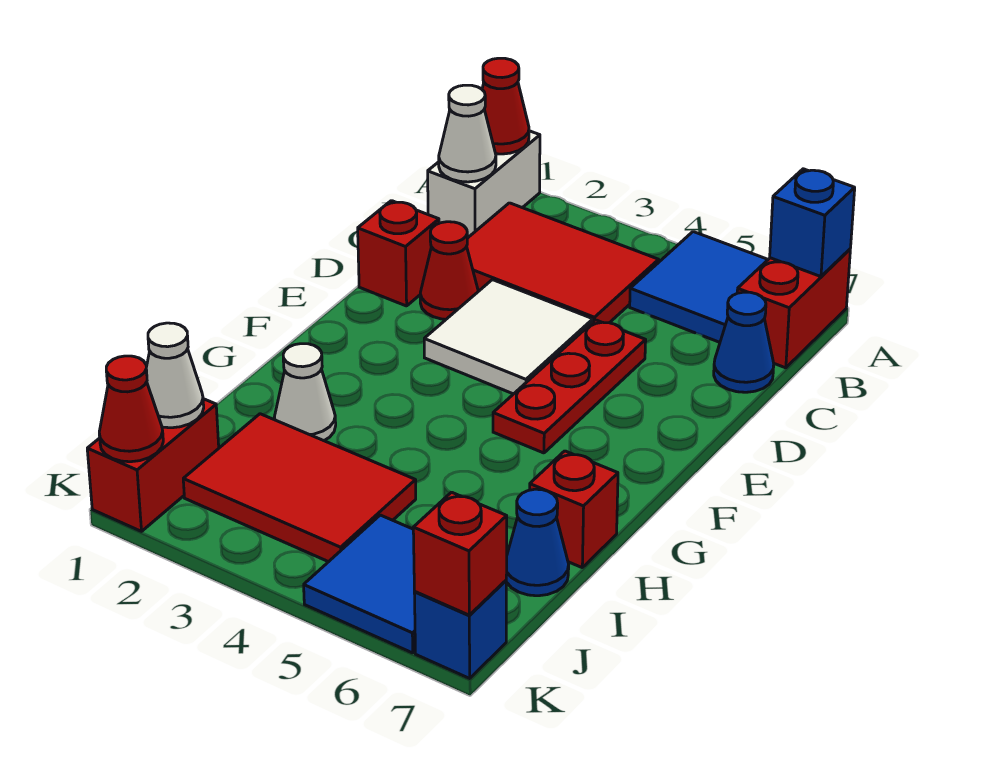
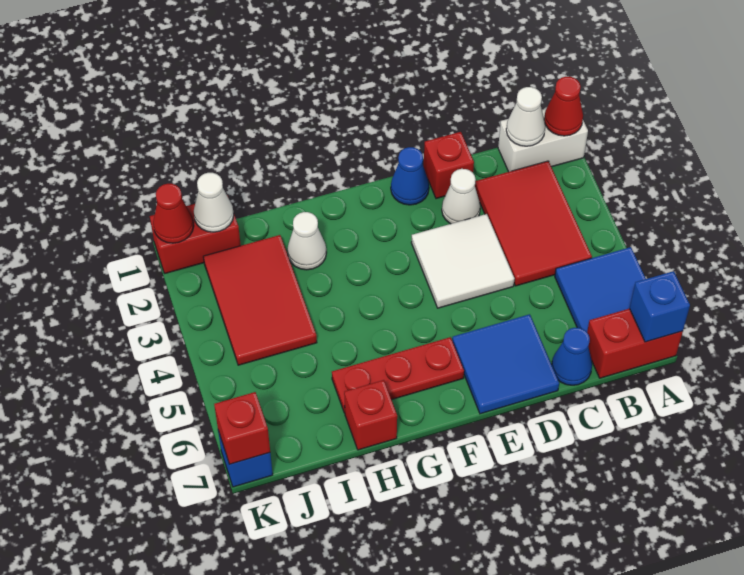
red 1x1 cone [420,222,478,319] -> white 1x1 cone [442,169,480,224]
red 1x3 plate [493,320,646,453] -> red 1x3 plate moved to [332,337,464,413]
blue 1x1 cone [506,489,569,596] -> blue 1x1 cone moved to [391,147,429,205]
blue 2x2 tile [304,515,415,653] -> blue 2x2 tile moved to [452,314,559,414]

